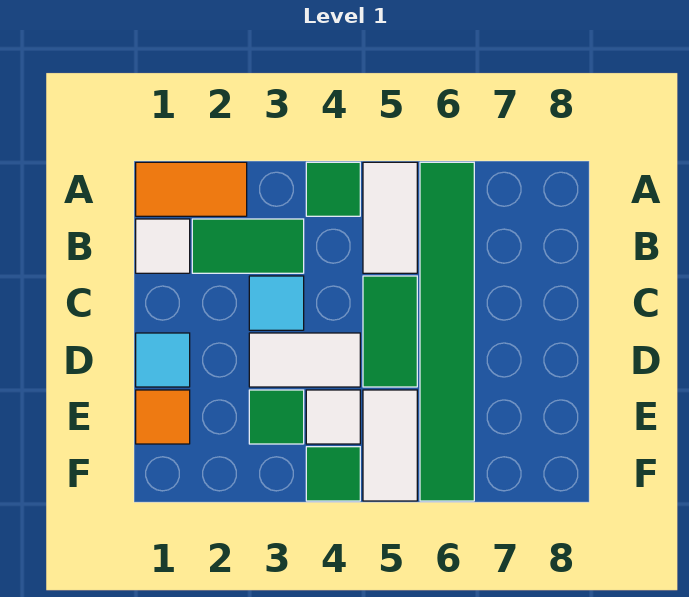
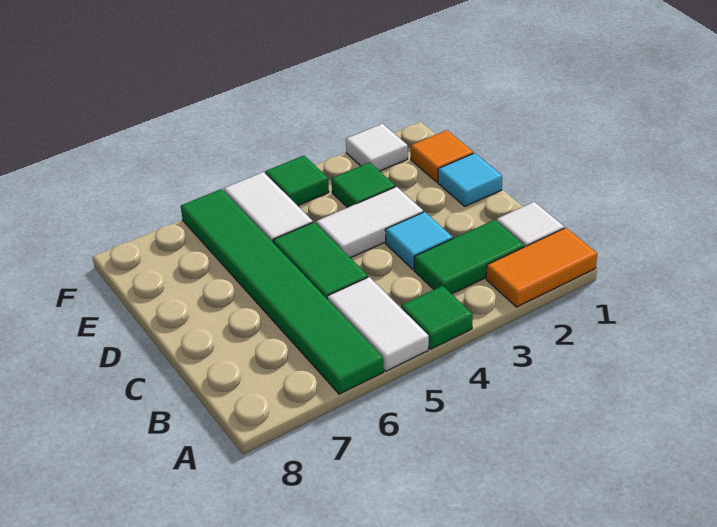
white 1x1 tile [306,390,360,444] -> white 1x1 tile moved to [346,124,408,171]

